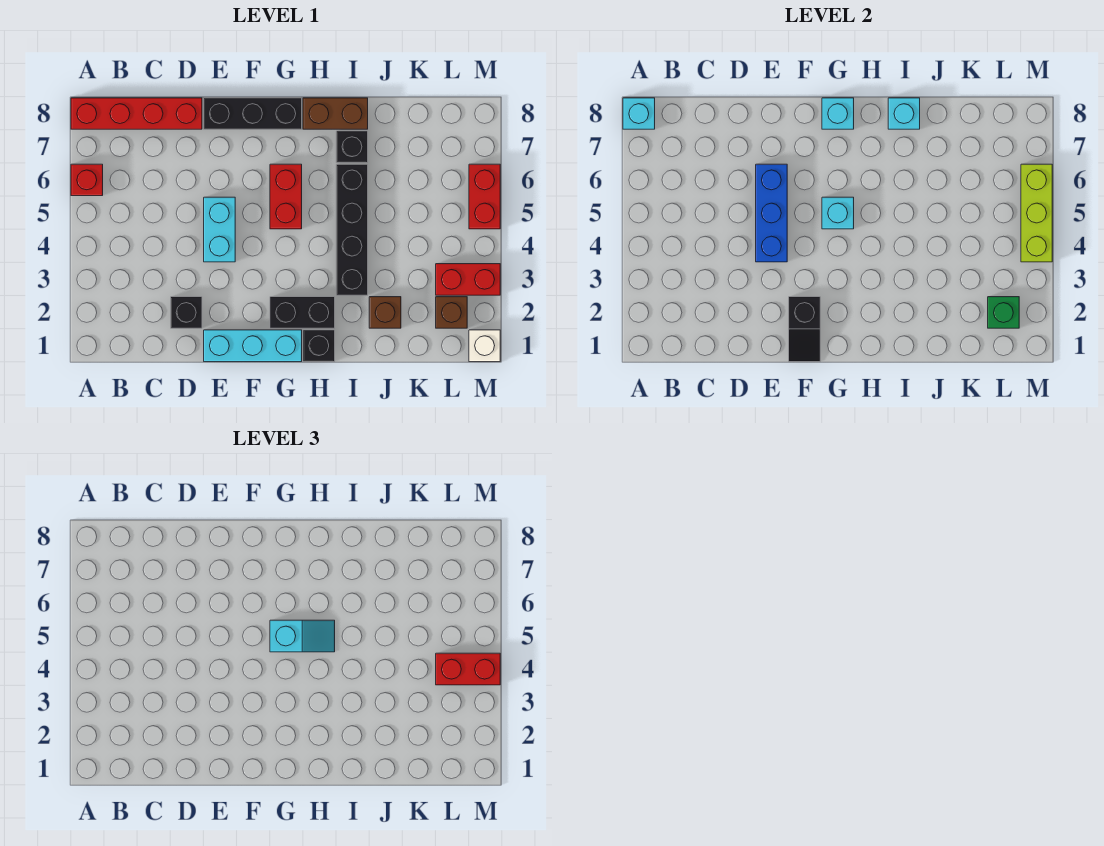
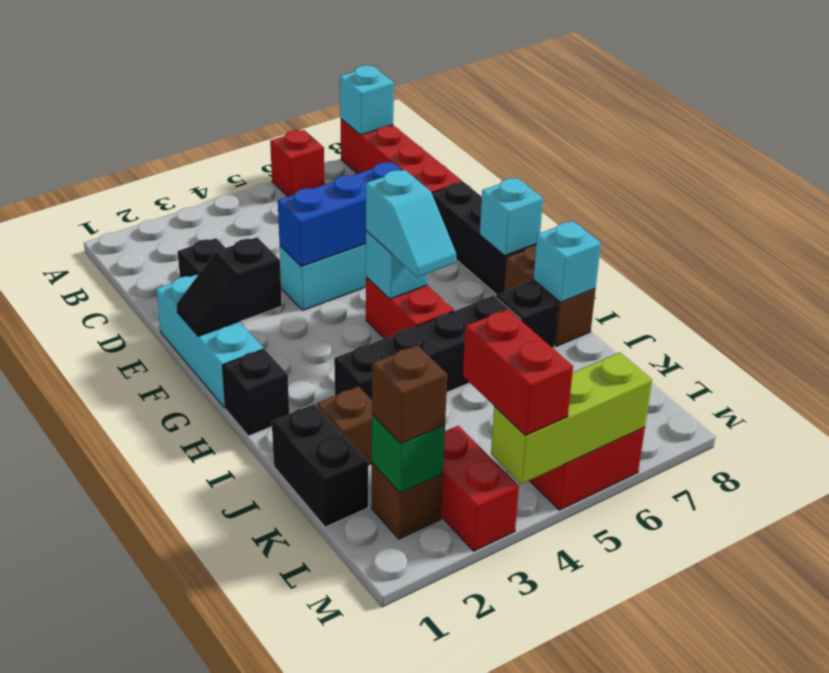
black 1x2 brick [270,297,335,328] -> black 1x2 brick moved to [272,404,368,527]
red 1x2 brick [270,164,302,229] -> red 1x2 brick turned to [366,277,454,338]
none -> brown 1x1 brick [372,345,447,444]
white 1x1 brick [469,330,500,362] -> none

